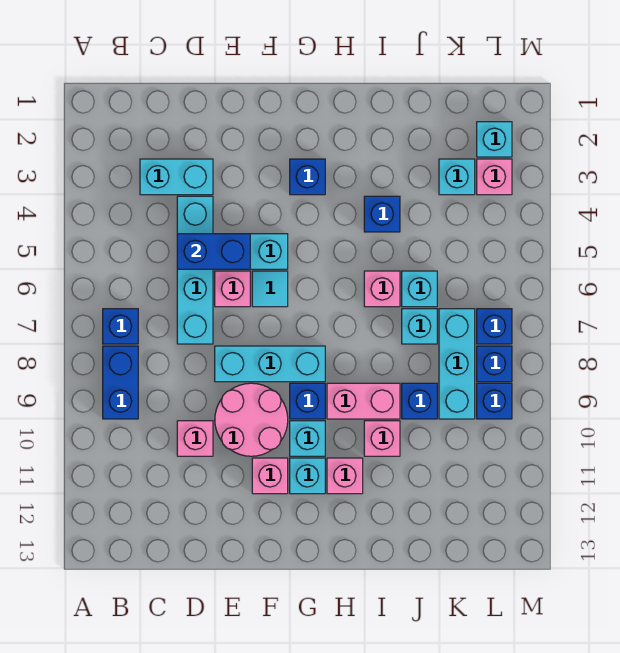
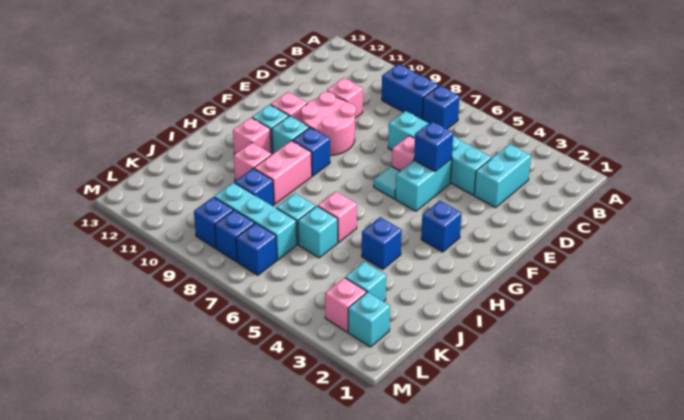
blue 1x2 brick [177,234,250,269] -> blue 1x1 brick [414,121,453,172]
cyan 1x3 brick [215,346,325,382] -> none

